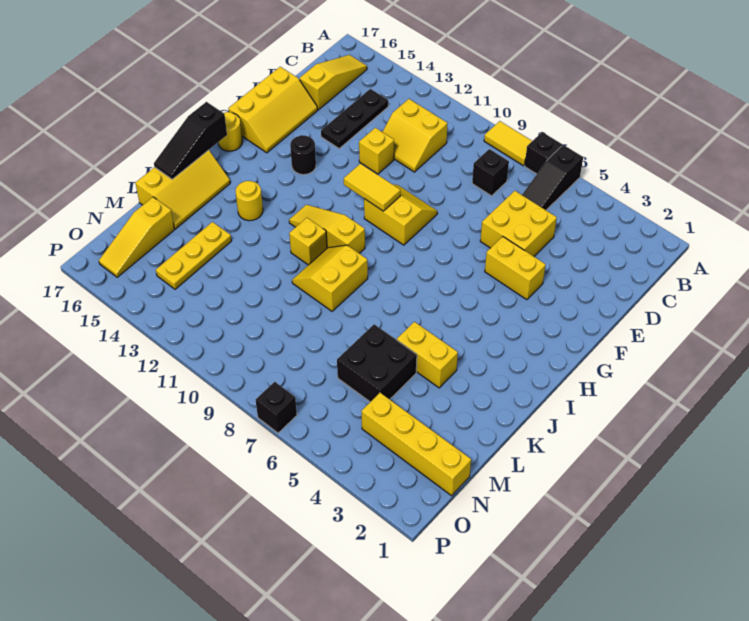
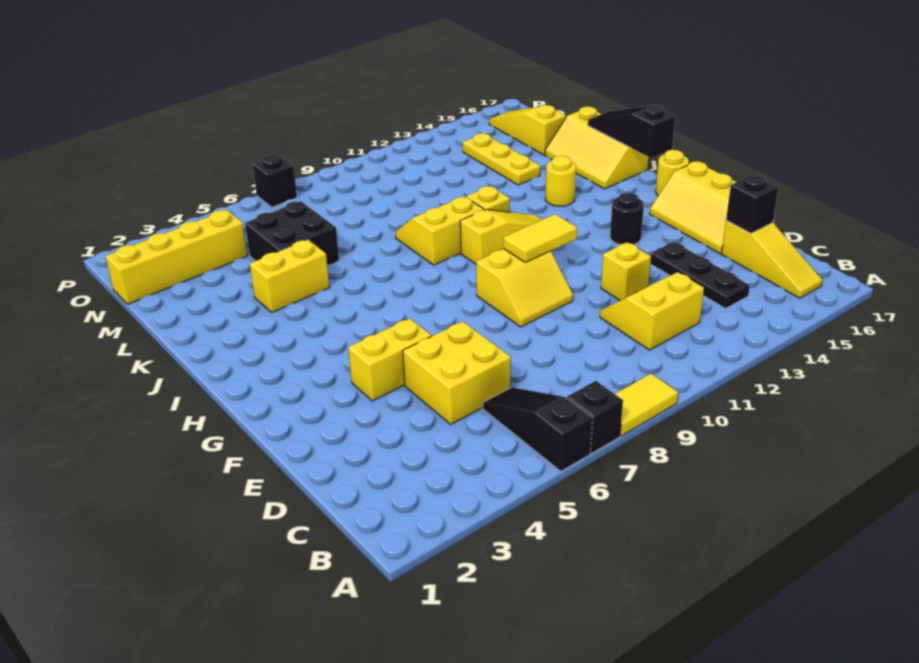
black 1x1 brick [472,149,509,196] -> black 1x1 brick moved to [726,174,778,233]
yellow 2x2 slope [292,245,368,311] -> yellow 2x2 slope turned to [395,197,484,265]

